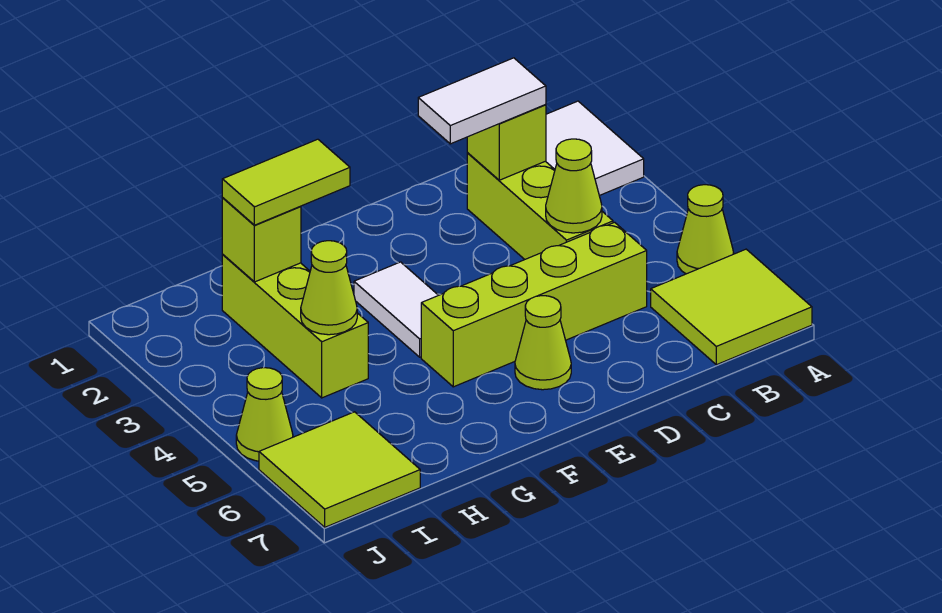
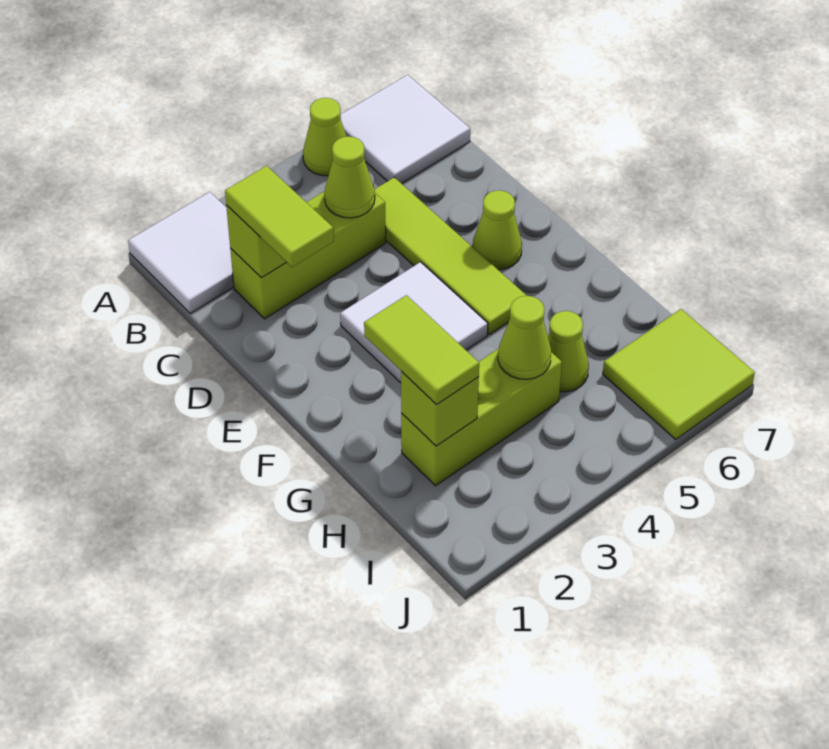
lime 2x2 tile [651,249,812,365] -> white 2x2 tile [341,75,470,184]
white 1x2 tile [418,58,546,144] -> lime 1x2 tile [225,166,334,267]
lime 1x4 brick [421,222,647,387] -> lime 1x4 tile [374,177,527,335]
white 1x2 tile [354,262,438,357] -> white 2x2 tile [340,262,488,383]
lime 1x1 cone [236,368,293,461] -> lime 1x1 cone moved to [548,311,589,392]

